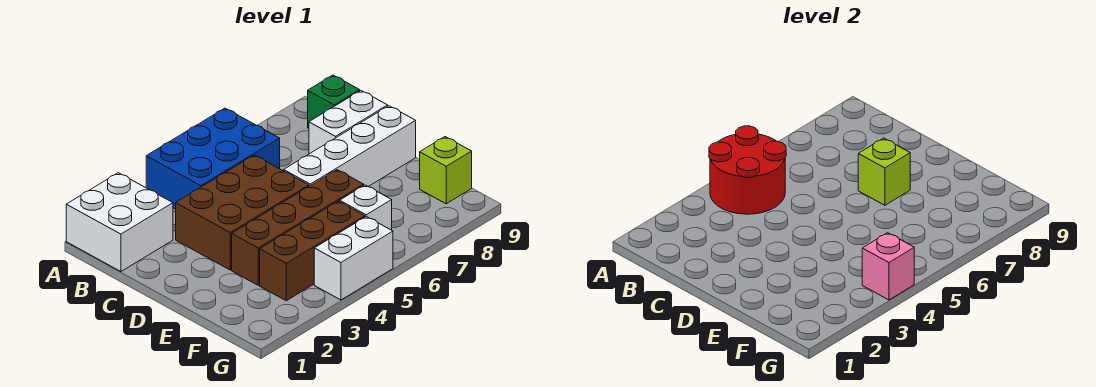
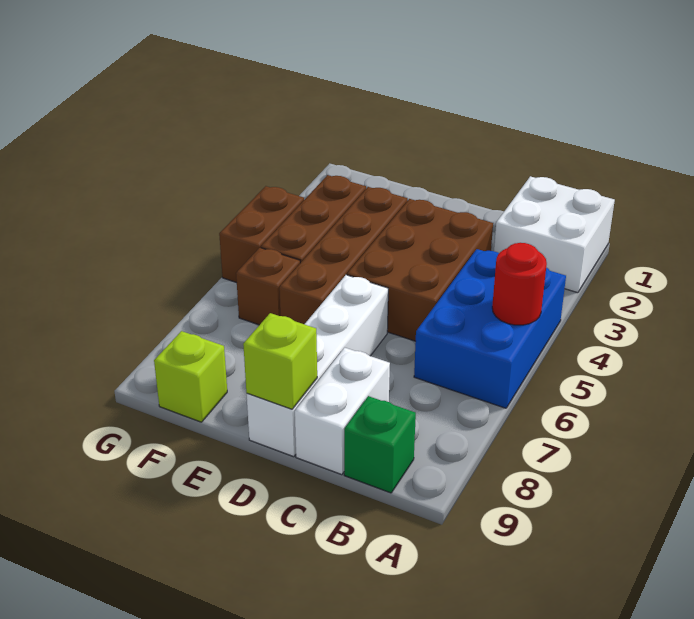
red 2x2 round brick [709,126,786,214] -> red 1x1 round brick [492,243,547,325]
lime 1x1 brick [858,138,910,205] -> lime 1x1 brick moved to [243,313,317,409]
white 1x1 brick [340,185,392,230] -> brown 1x1 brick [236,248,300,325]
white 1x2 brick [314,217,393,300] -> brown 1x2 brick [219,186,304,283]
pink 1x1 brick [862,233,914,300] -> none

